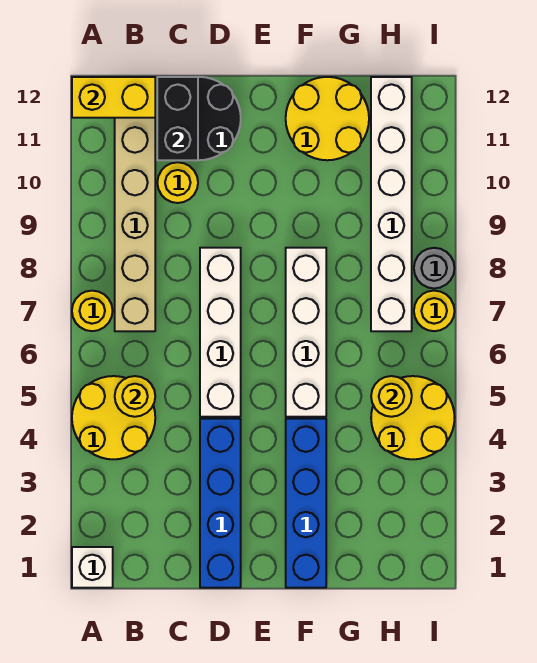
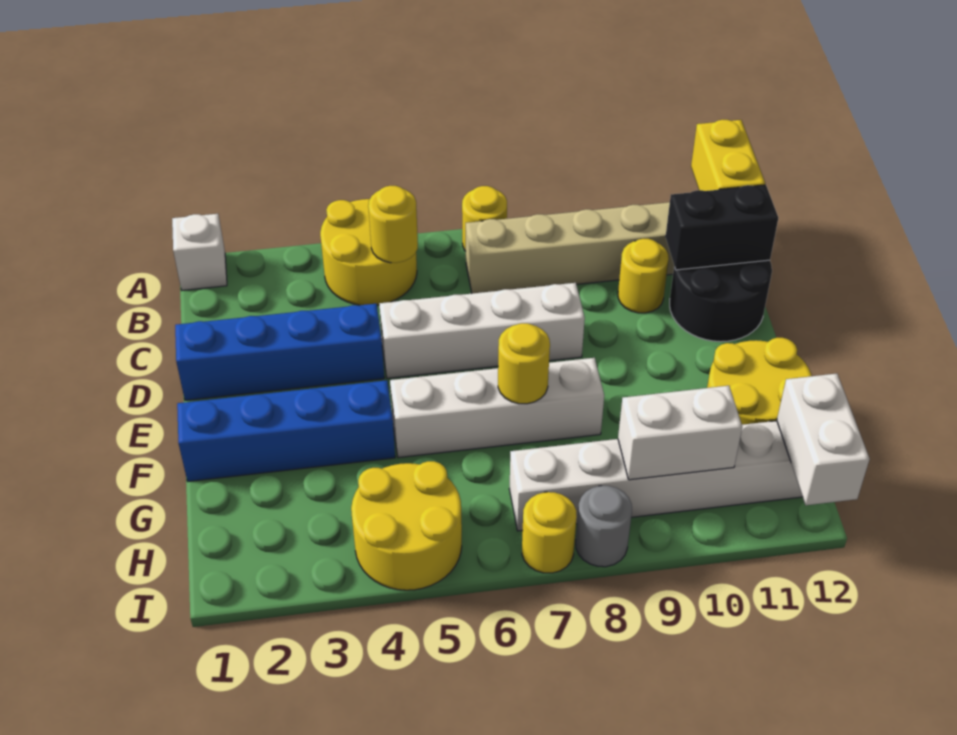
yellow 1x1 round brick [371,376,412,417] -> yellow 1x1 round brick moved to [498,323,550,404]
none -> white 1x2 brick [618,386,742,480]
none -> white 1x2 brick [777,374,870,505]

